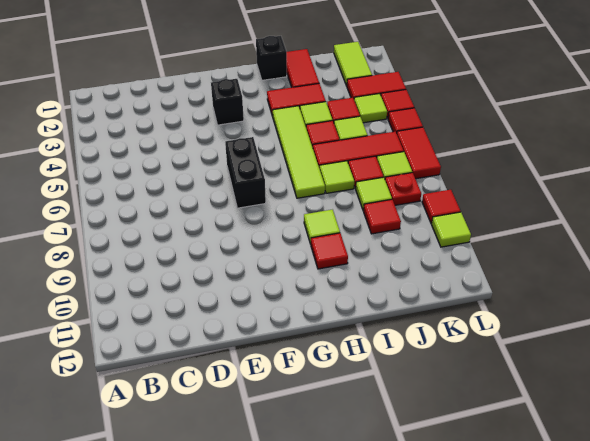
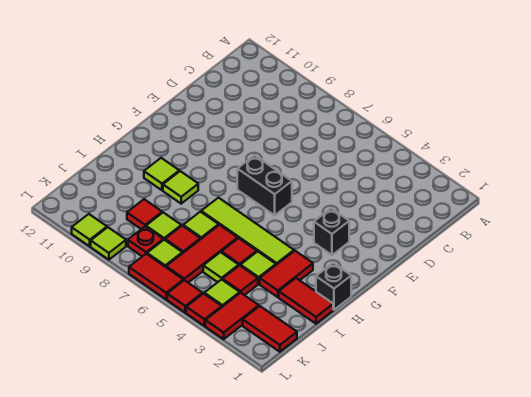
red 1x1 tile [311,233,348,269] -> lime 1x1 tile [144,158,179,190]
lime 1x2 tile [334,42,372,86] -> red 1x2 tile [243,306,297,352]
red 1x1 tile [422,190,461,224] -> lime 1x1 tile [91,227,126,260]

